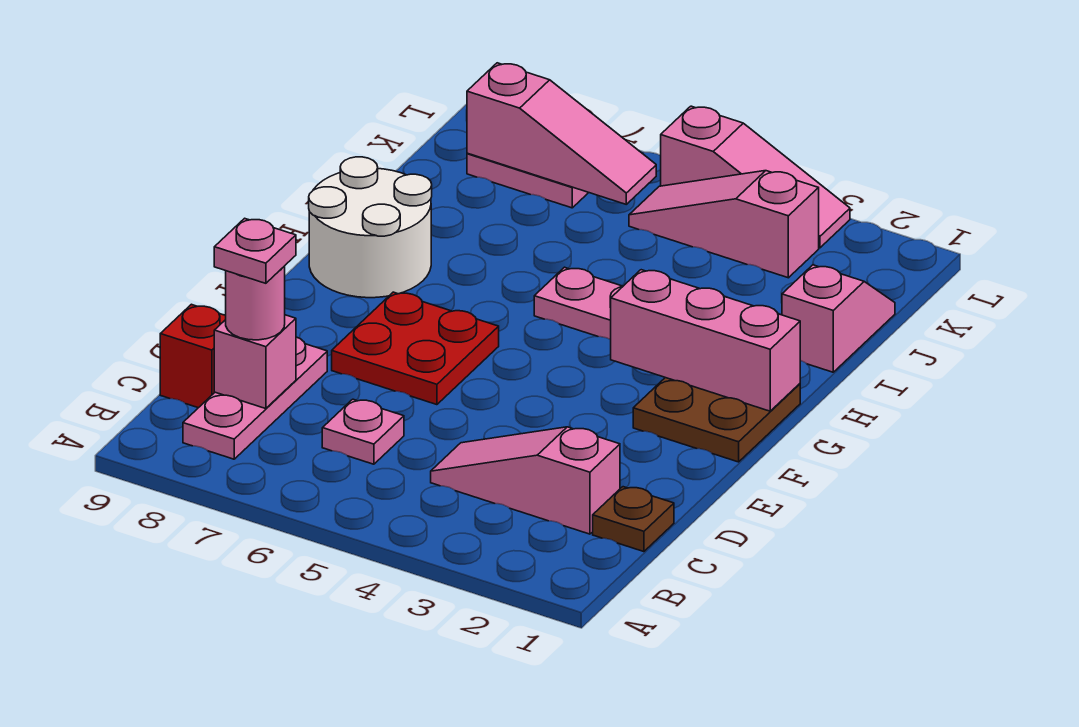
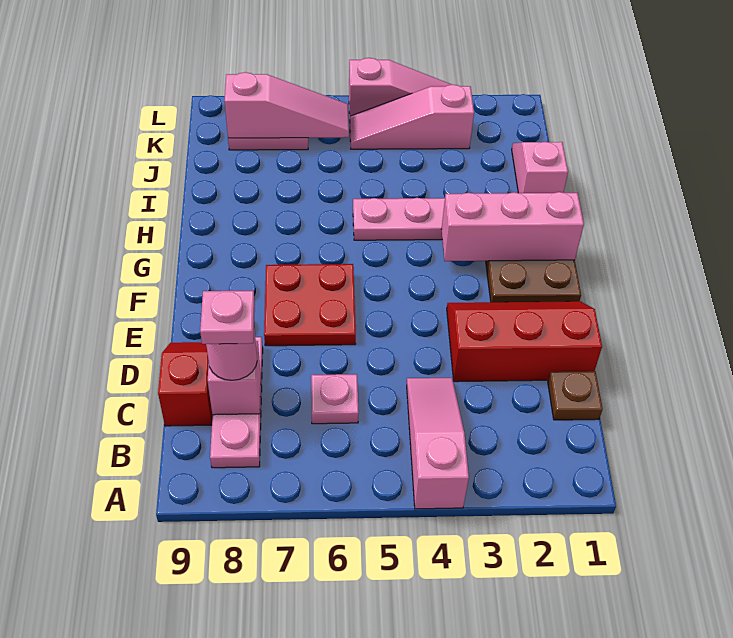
pink 1x3 slope [431,427,620,534] -> pink 1x3 slope turned to [407,378,469,509]
none -> red 2x3 slope [447,301,602,382]
white 2x2 round brick [309,157,432,298] -> none

